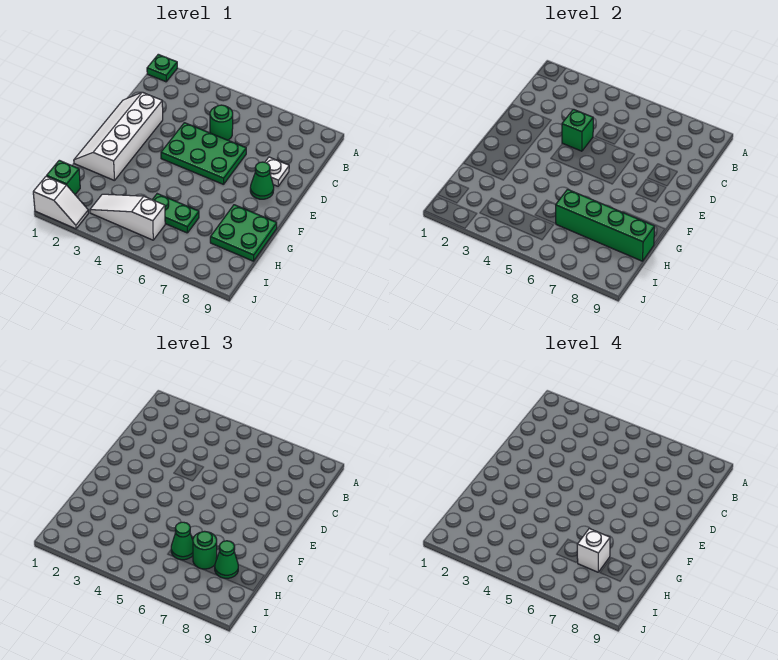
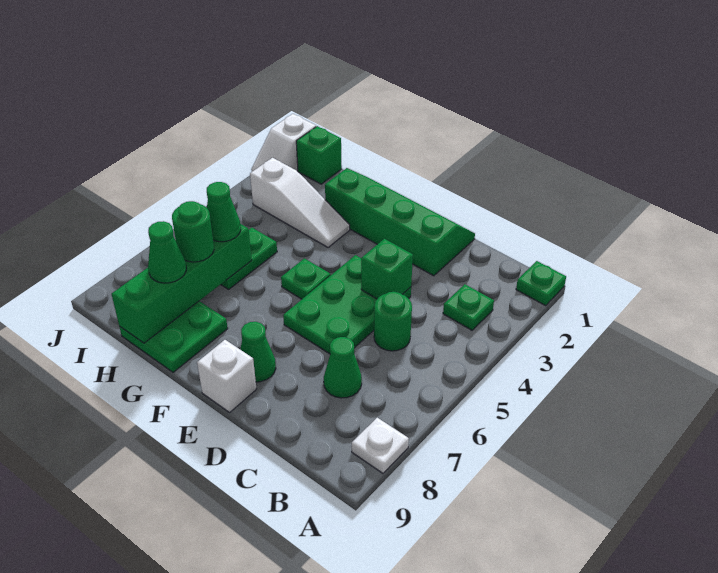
none -> green 1x1 plate [443,284,494,330]
none -> green 1x1 cone [324,337,362,398]
white 2x4 slope [74,92,163,181] -> green 2x4 slope [325,168,475,276]
white 1x1 plate [265,157,289,186] -> white 1x1 plate moved to [352,418,409,473]
none -> green 1x1 plate [281,258,331,299]
white 1x1 brick [577,529,610,572] -> white 1x1 brick moved to [197,340,256,412]
white 1x3 slope [90,194,165,240] -> white 1x3 slope turned to [250,158,350,247]

